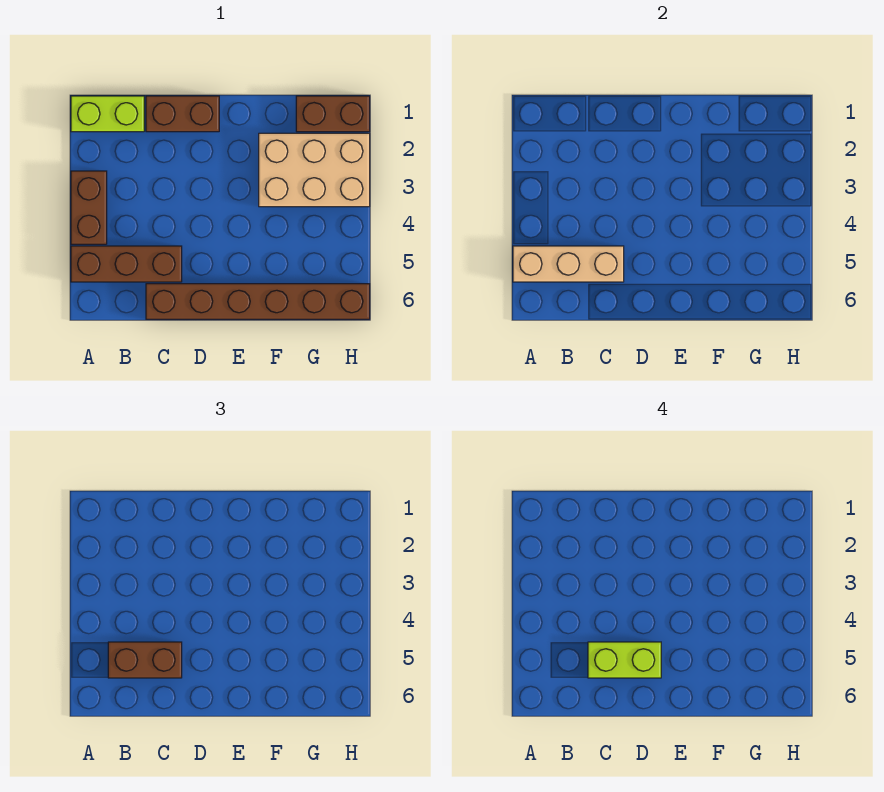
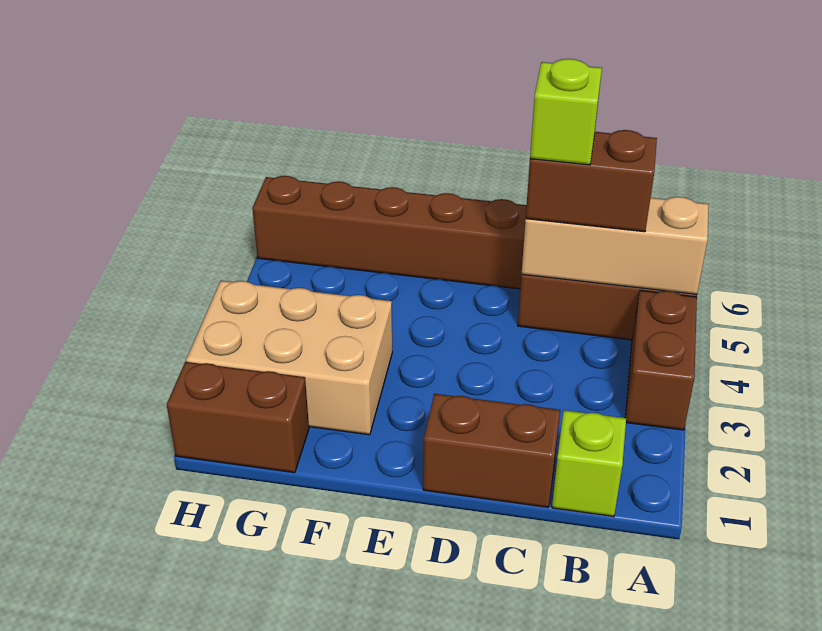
lime 1x2 brick [71,96,144,132] -> lime 1x1 brick [552,410,626,517]
lime 1x2 brick [588,642,661,678] -> lime 1x1 brick [530,59,602,165]

